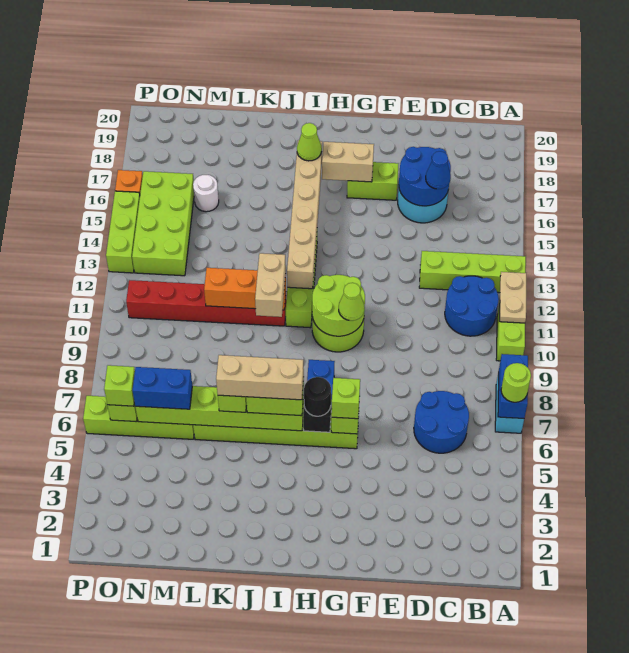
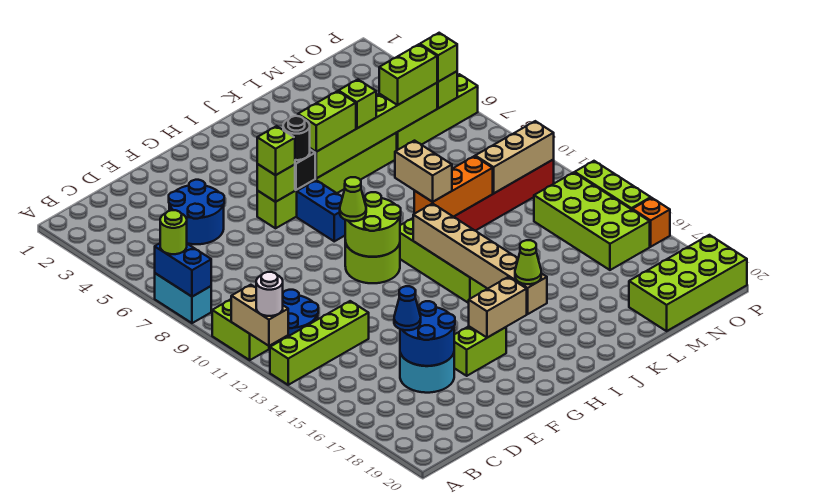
tan 1x2 plate [500,272,526,323] -> tan 1x2 brick [231,285,288,346]
blue 2x2 round brick [414,391,469,453] -> blue 2x2 round brick moved to [169,180,224,244]
tan 1x3 brick [216,355,304,400] -> tan 1x3 brick moved to [475,121,554,193]
blue 1x2 brick [133,367,192,409] -> lime 1x2 brick [379,44,437,105]
white 1x1 round brick [193,175,219,212] -> white 1x1 round brick moved to [256,272,283,316]
none -> lime 2x4 brick [629,235,747,331]

